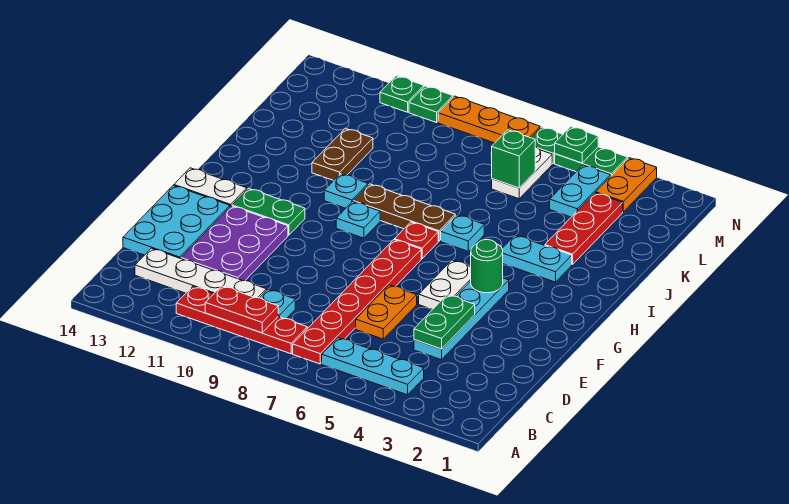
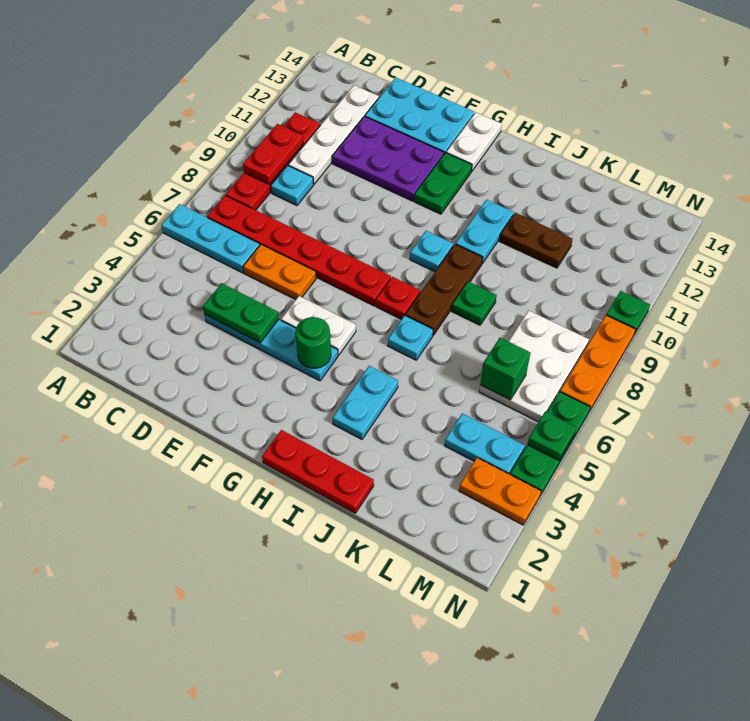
cyan 1x3 plate [322,338,424,395] -> cyan 1x3 plate turned to [161,204,260,273]
cyan 1x1 plate [324,174,368,208] -> cyan 1x2 plate [456,200,514,264]
red 1x3 plate [545,193,623,265] -> red 1x3 plate moved to [262,430,374,513]
white 1x2 plate [492,147,552,199] -> white 2x3 plate [479,310,589,422]
green 1x1 plate [380,76,424,112] -> green 1x1 plate moved to [452,281,497,325]

